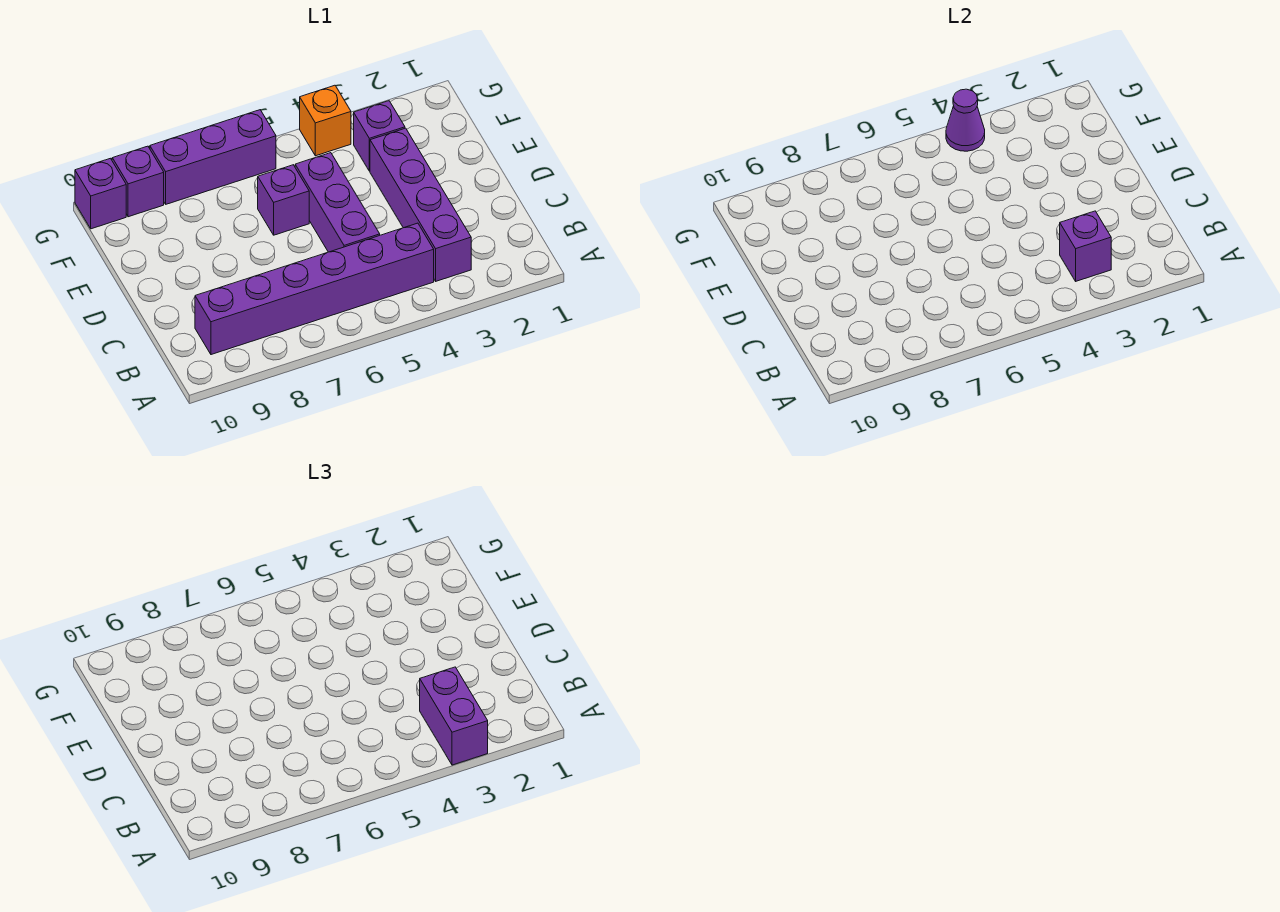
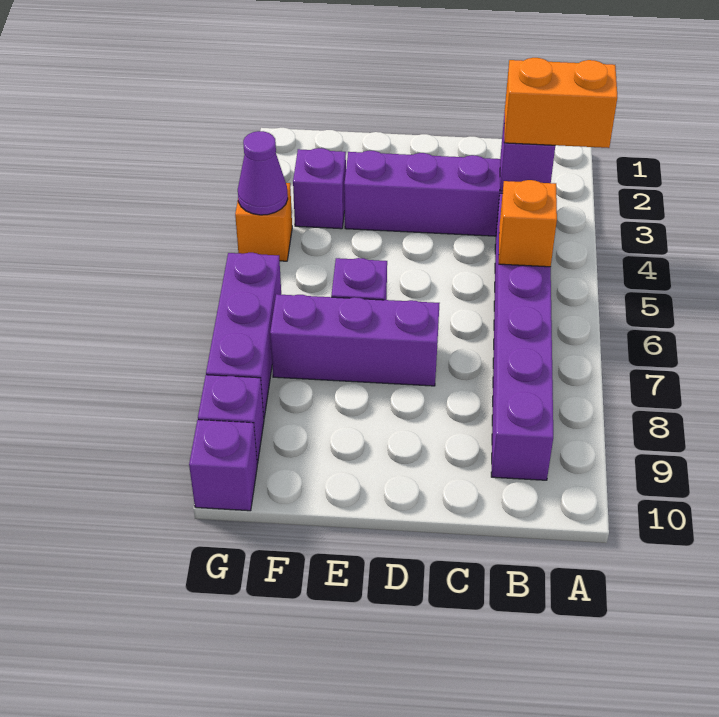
purple 1x2 brick [420,667,488,765] -> orange 1x2 brick [504,58,617,148]
none -> orange 1x1 brick [499,180,557,267]
purple 1x3 brick [295,153,380,252] -> purple 1x3 brick moved to [270,294,440,386]

